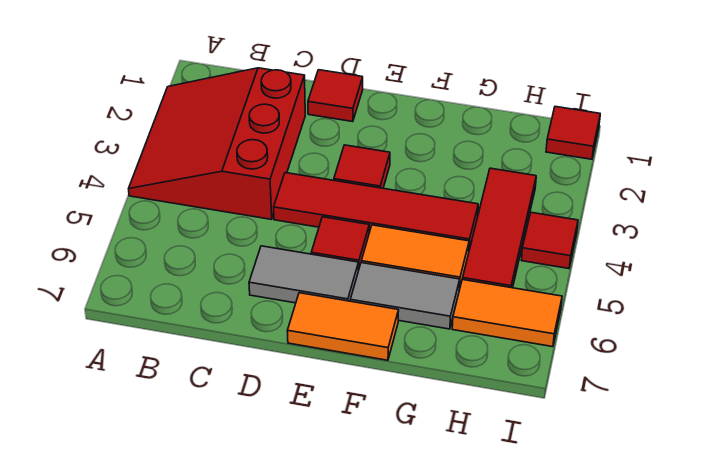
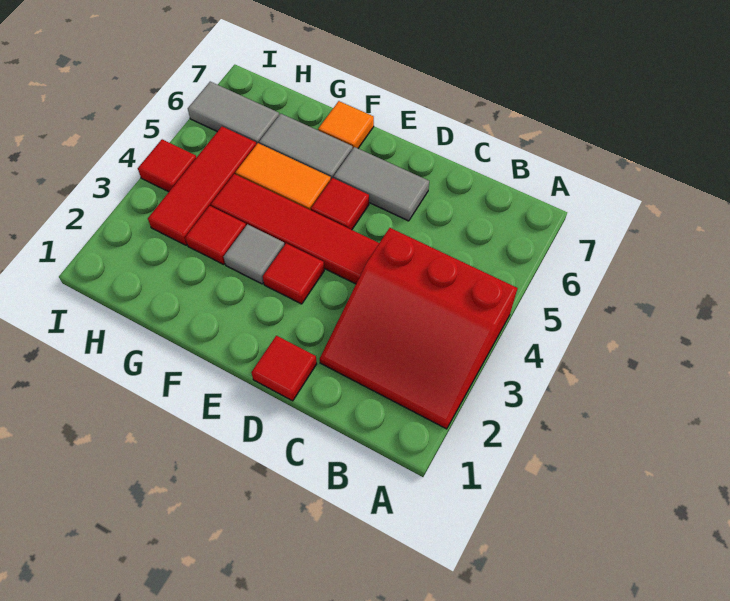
red 3x3 slope [129,68,305,219] -> red 3x3 slope turned to [320,228,517,429]
orange 1x2 tile [287,293,399,360] -> orange 1x1 tile [318,101,374,148]
none -> grey 1x1 tile [224,224,284,284]
orange 1x2 tile [452,280,562,347] -> grey 1x2 tile [188,82,279,144]
red 1x1 tile [546,107,600,159] -> red 1x1 tile moved to [185,206,246,264]

